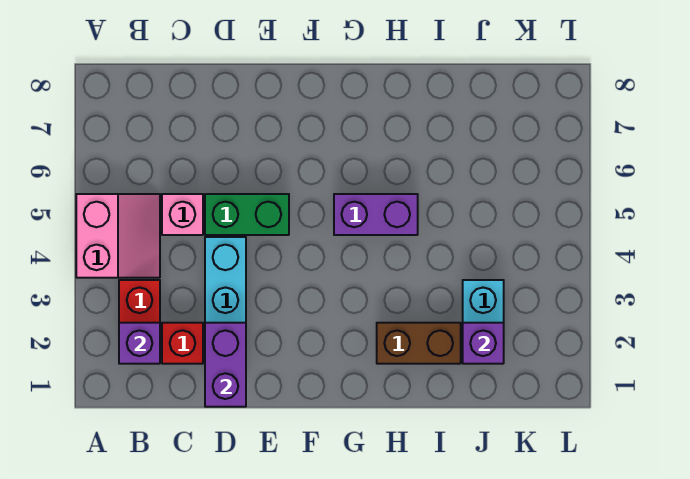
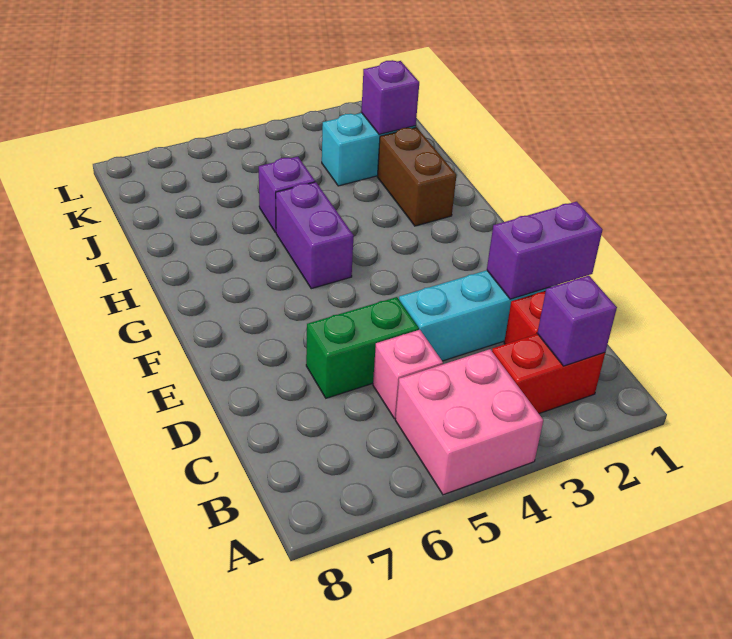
pink 2x2 slope [76,194,160,278] -> pink 2x2 brick [395,349,543,495]
green 1x2 brick [205,194,289,235] -> green 1x2 brick turned to [306,297,419,398]
none -> purple 1x1 brick [259,156,315,233]

